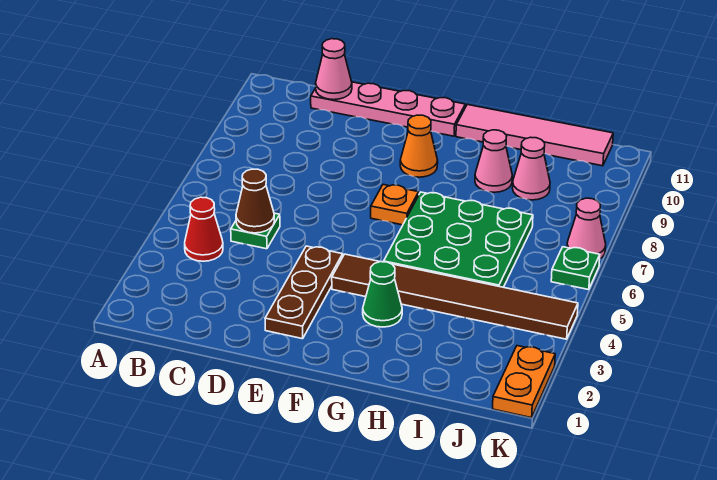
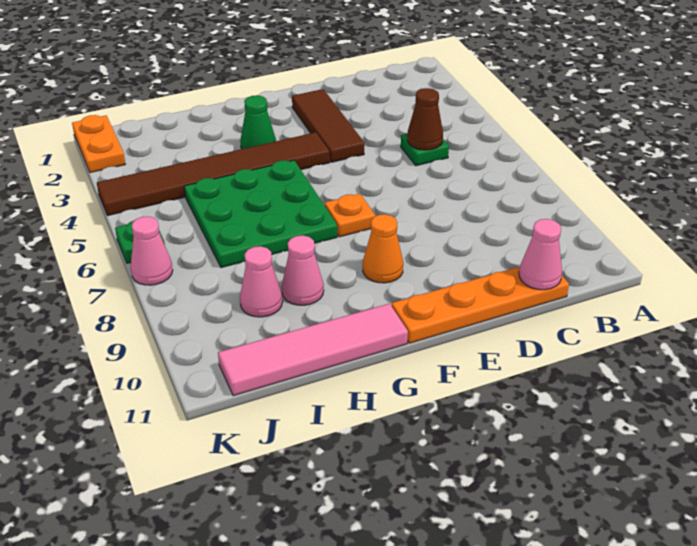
red 1x1 cone [185,197,223,261] -> none
pink 1x4 plate [311,82,465,136] -> orange 1x4 plate [392,267,569,343]
brown 1x3 plate [265,246,343,339] -> brown 1x3 tile [292,89,364,162]

